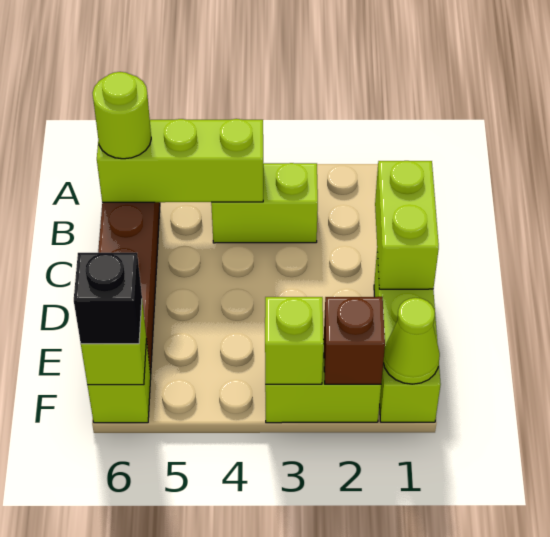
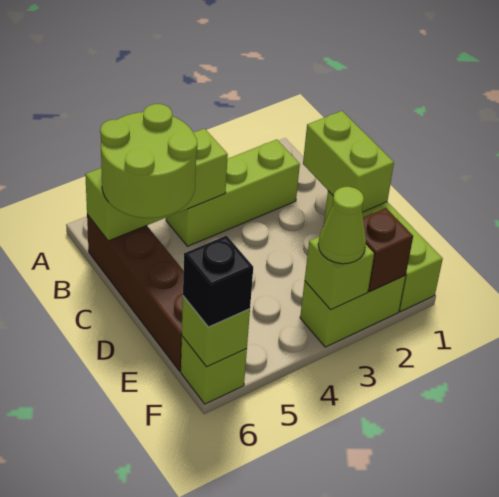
lime 1x2 brick [211,163,318,243] -> lime 1x3 brick [166,140,300,246]
lime 1x1 round brick [93,72,151,159] -> lime 2x2 round brick [100,104,197,218]
lime 1x1 cone [383,298,440,384] -> lime 1x1 cone moved to [318,187,366,264]

